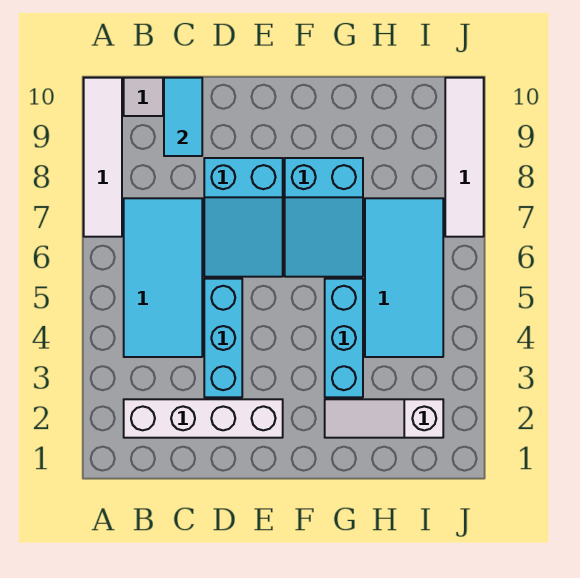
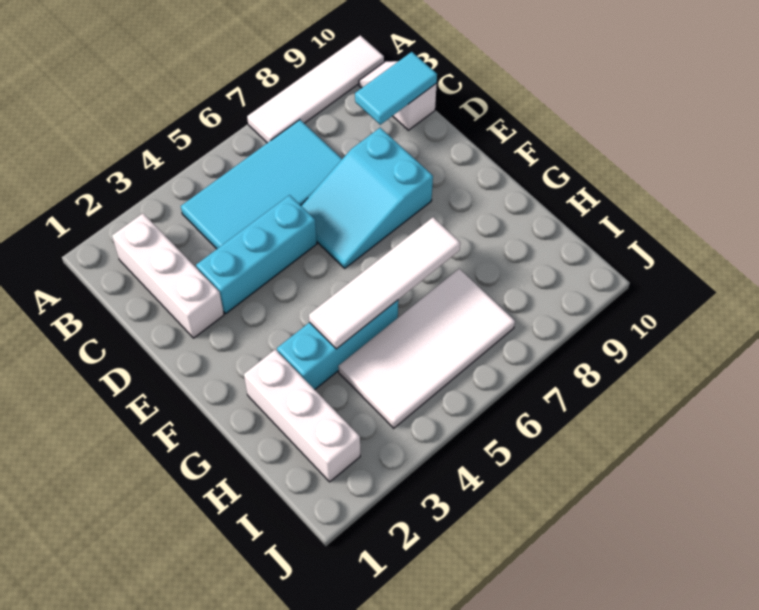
white 1x4 brick [124,399,283,438] -> white 1x3 brick [112,213,224,338]
cyan 2x3 slope [285,158,363,277] -> none
white 1x3 slope [325,399,443,438] -> white 1x3 brick [244,349,360,482]
cyan 2x4 tile [365,198,443,357] -> white 2x4 tile [338,269,515,428]
white 1x4 tile [445,78,484,237] -> white 1x4 tile moved to [309,217,460,349]

